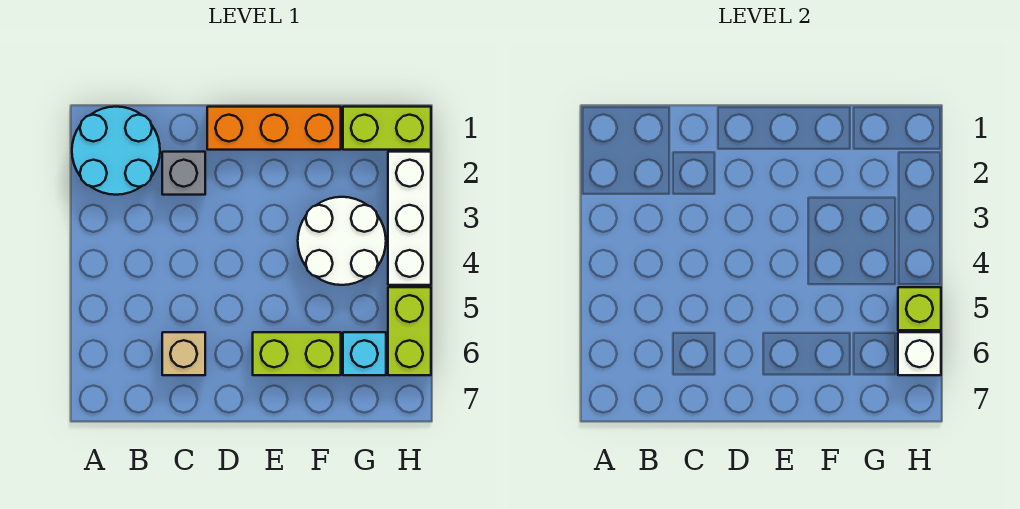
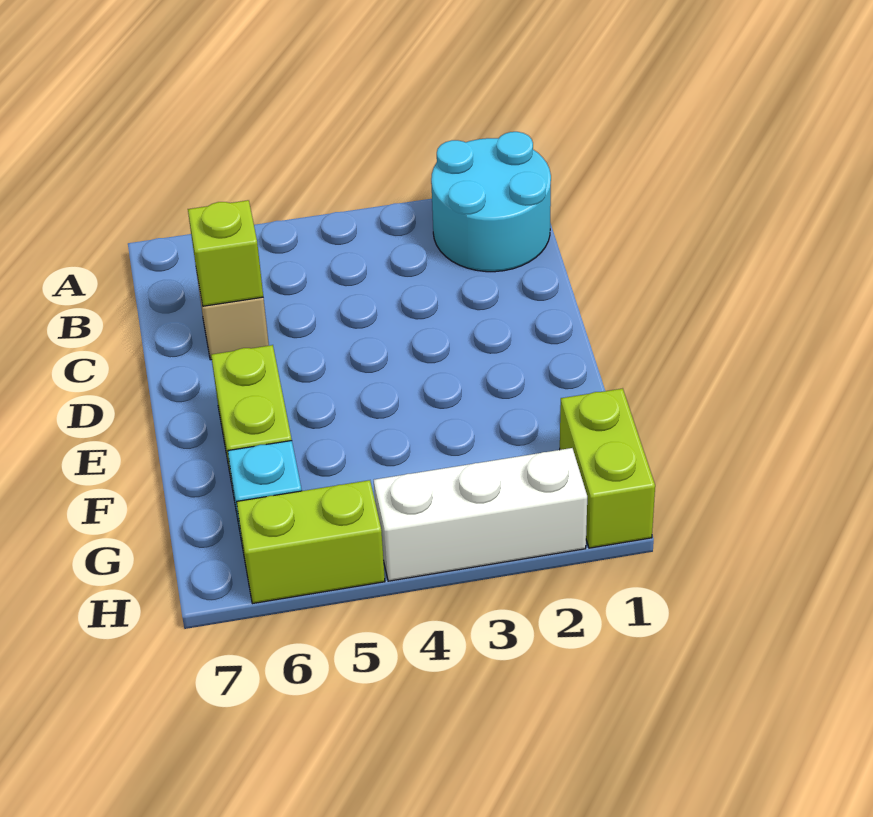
grey 1x1 brick [162,152,205,195] -> none
orange 1x3 brick [207,107,341,150] -> none
white 2x2 round brick [298,197,386,285] -> none
lime 1x1 brick [898,287,941,330] -> lime 1x1 brick moved to [188,200,263,306]
white 1x1 brick [898,332,941,375] -> none

